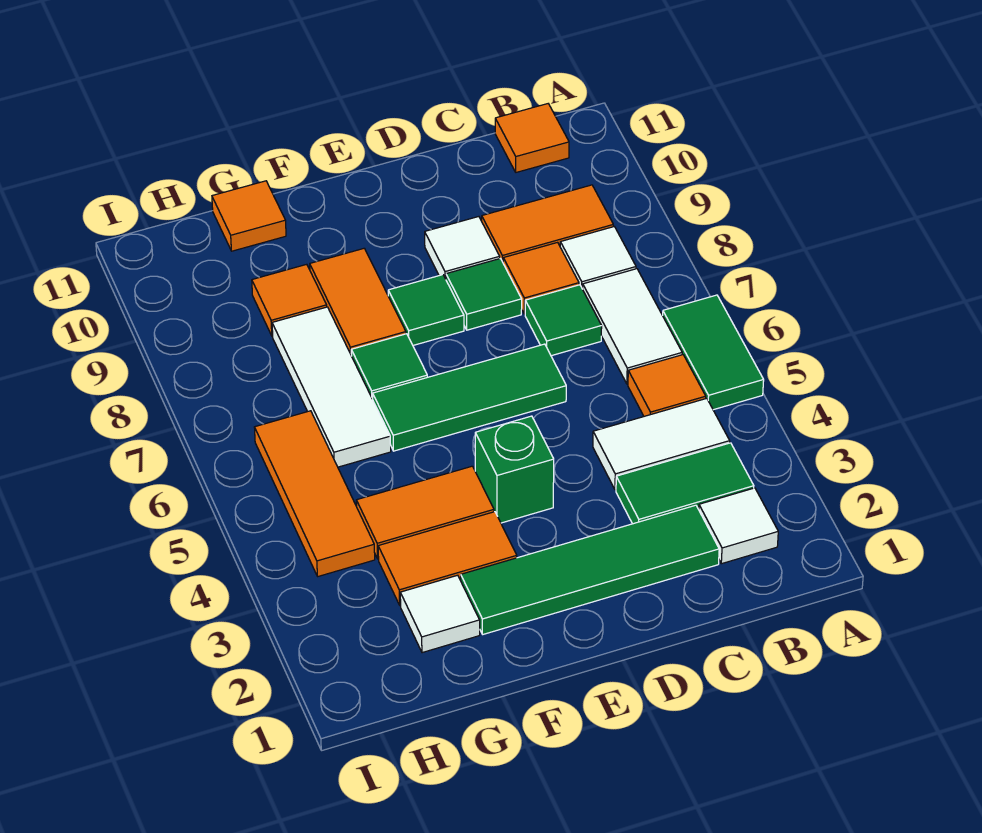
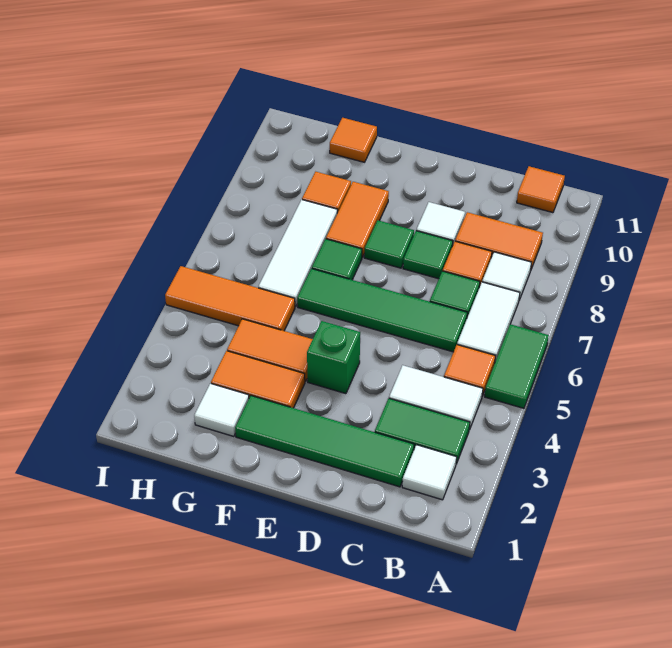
green 1x3 tile [373,344,566,451] -> green 1x4 tile [297,269,467,352]
orange 1x3 tile [254,411,375,576] -> orange 1x3 tile turned to [165,266,295,331]

